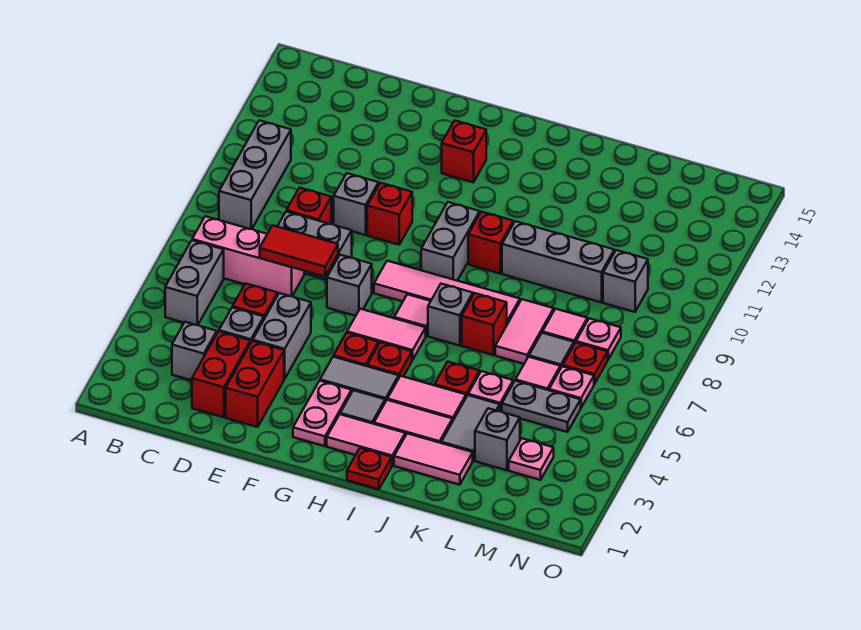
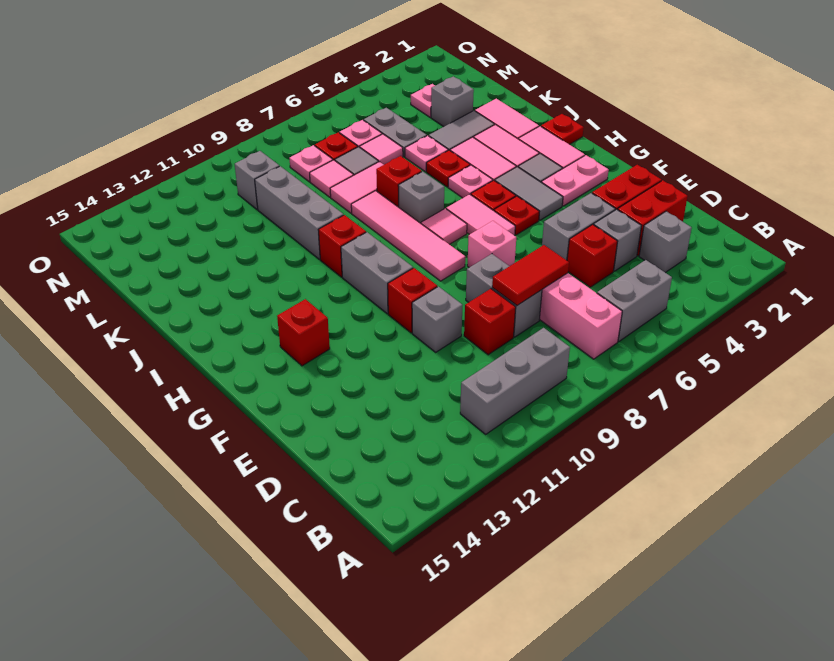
red 1x2 tile [260,225,338,276] -> red 1x2 tile turned to [492,245,569,305]
grey 1x1 brick [327,255,372,316] -> pink 1x1 brick [467,221,516,267]
grey 1x2 brick [421,202,480,281] -> grey 1x2 brick turned to [341,232,413,314]
none -> pink 1x1 plate [448,165,493,198]

